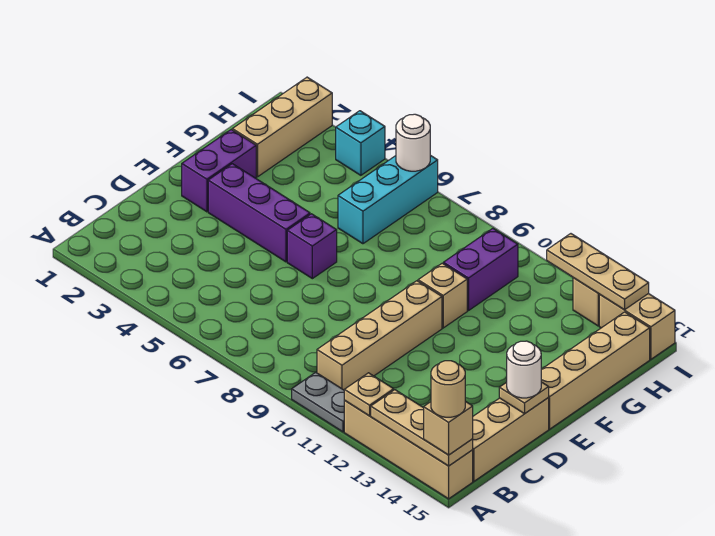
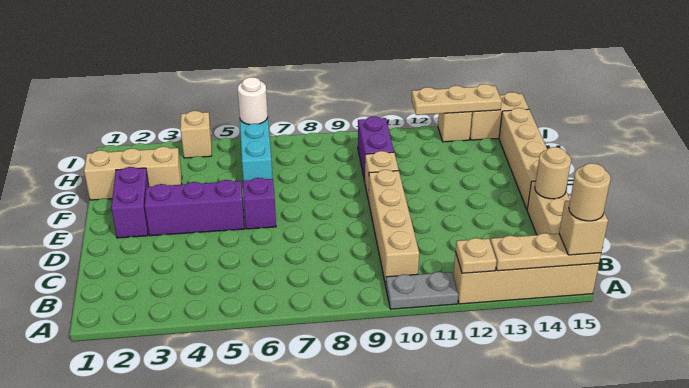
tan 1x1 plate [499,382,549,414] -> tan 1x1 round brick [535,147,571,199]
white 1x1 round brick [507,341,541,398] -> none
tan 1x3 brick [232,77,332,177] -> tan 1x3 brick turned to [84,147,182,200]
cyan 1x1 brick [336,111,385,175] -> tan 1x1 brick [180,111,212,158]

